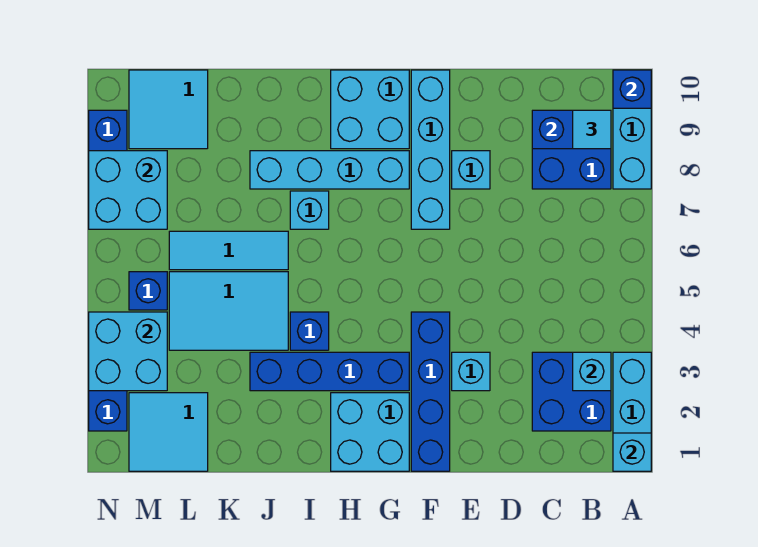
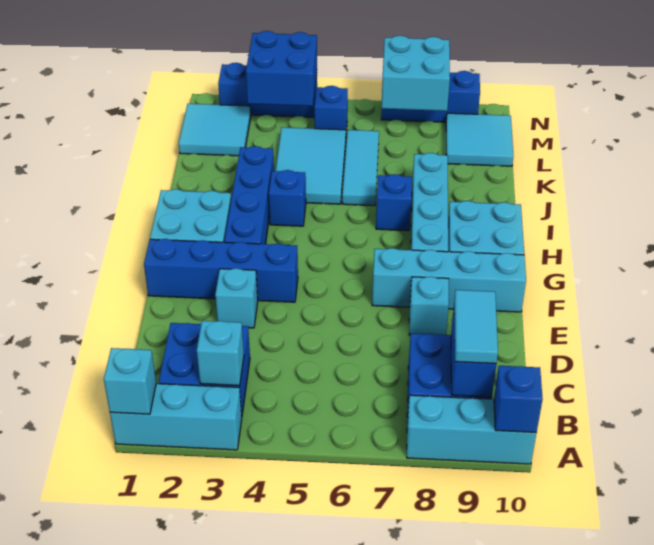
cyan 1x1 tile [573,110,611,149] -> cyan 1x2 tile [454,290,498,364]
cyan 1x1 brick [290,191,329,229] -> blue 1x1 brick [376,174,412,231]
cyan 2x2 brick [89,312,167,391] -> blue 2x2 brick [246,31,317,106]

